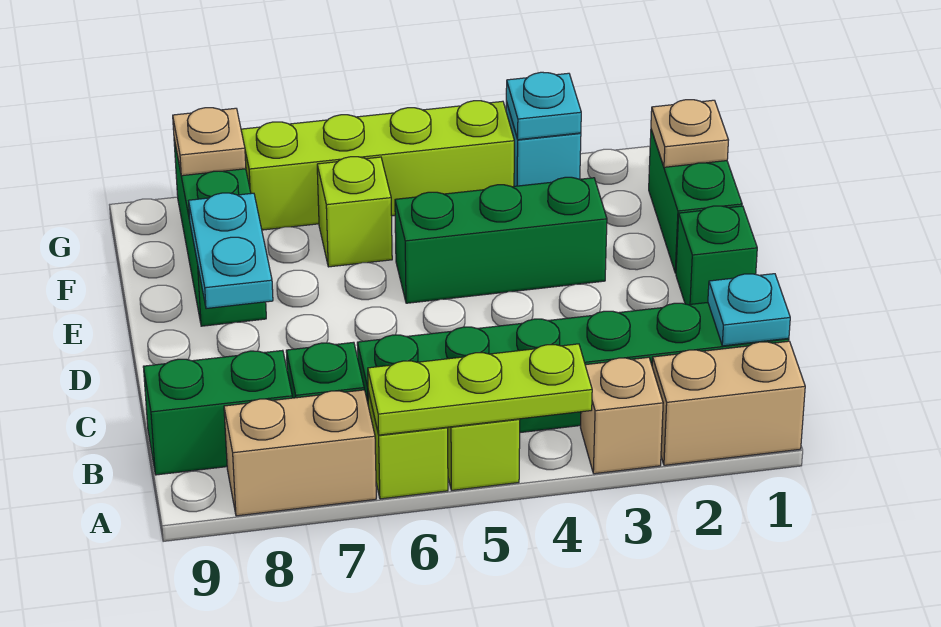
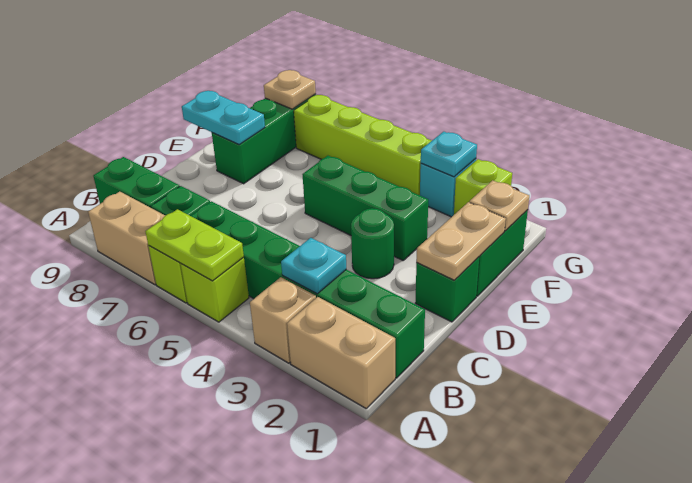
lime 1x3 plate [368,344,592,435] -> lime 1x2 plate [145,209,244,281]
cyan 1x1 plate [708,274,790,346] -> cyan 1x1 plate moved to [281,238,346,294]
none -> tan 1x2 plate [417,202,506,280]
none -> green 1x1 round brick [351,208,394,279]
cyan 1x2 plate [189,193,273,309] -> cyan 1x2 plate turned to [182,91,265,145]
lime 1x1 brick [317,157,392,267] -> lime 1x1 brick moved to [454,159,512,214]

